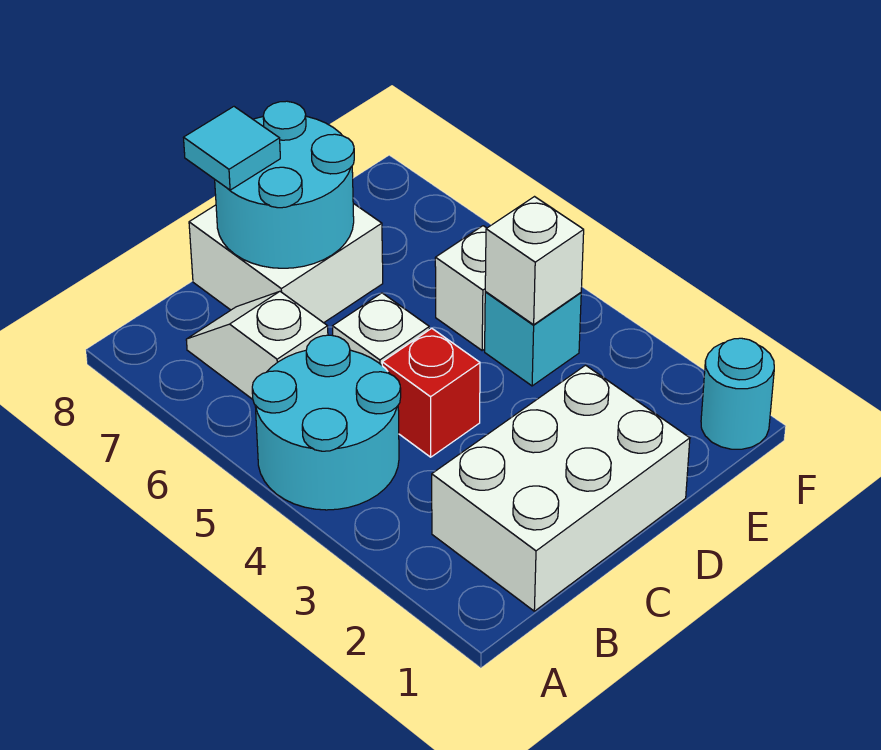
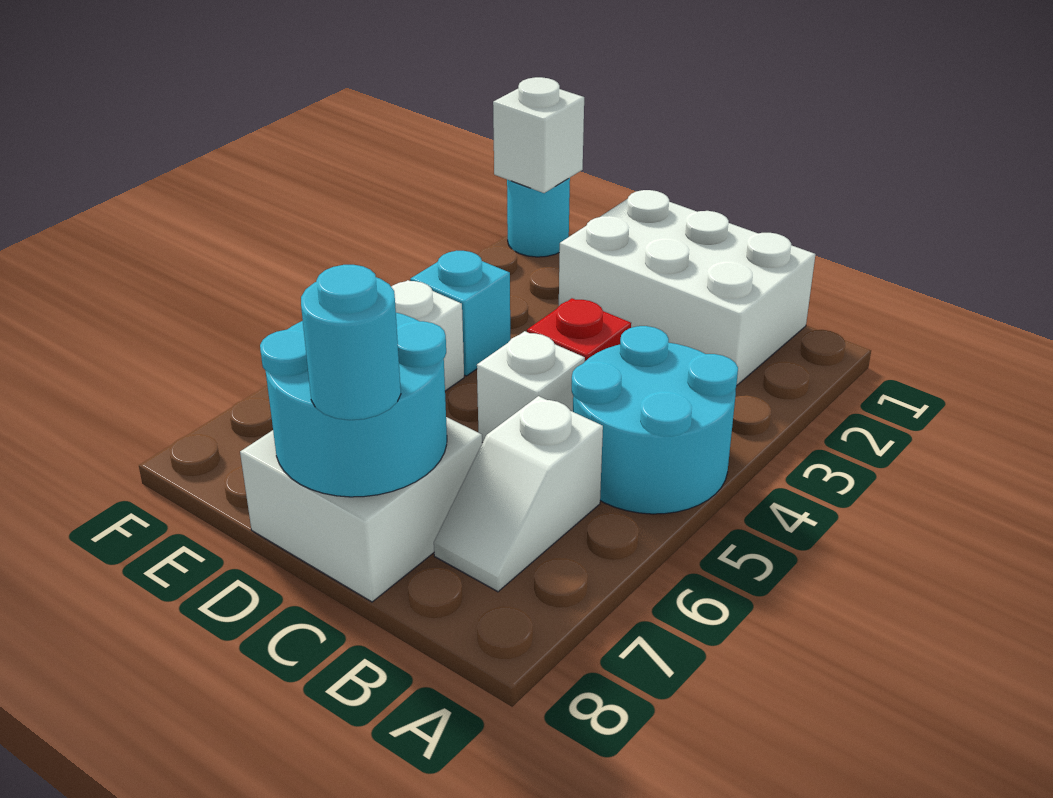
cyan 1x1 tile [184,107,280,190] -> cyan 1x1 round brick [301,265,401,420]
white 1x1 brick [485,197,584,325] -> white 1x1 brick moved to [493,77,584,193]

